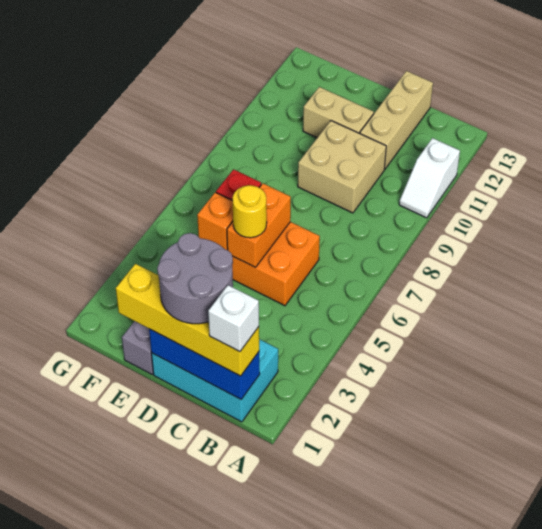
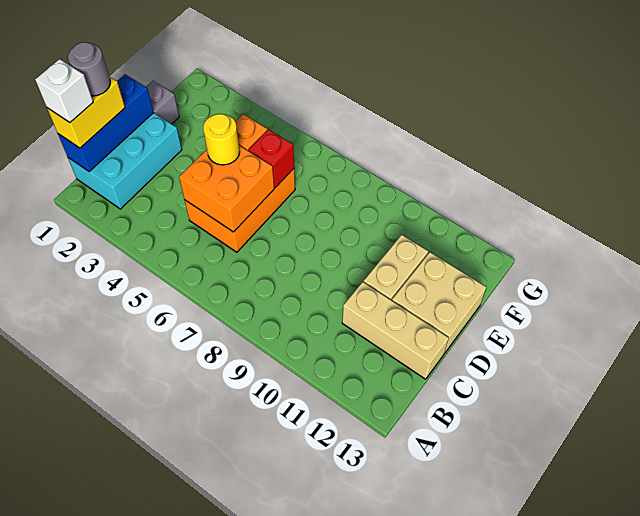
white 1x2 slope [399,138,460,218] -> none
yellow 1x4 brick [116,264,259,376] -> yellow 1x2 brick [47,77,125,148]
grey 2x2 round brick [157,233,233,324] -> grey 1x1 round brick [68,42,110,96]
tan 2x2 brick [298,121,386,213] -> tan 2x2 brick moved to [392,252,486,353]
orange 1x2 brick [227,183,291,267] -> orange 2x2 brick [179,145,274,232]

